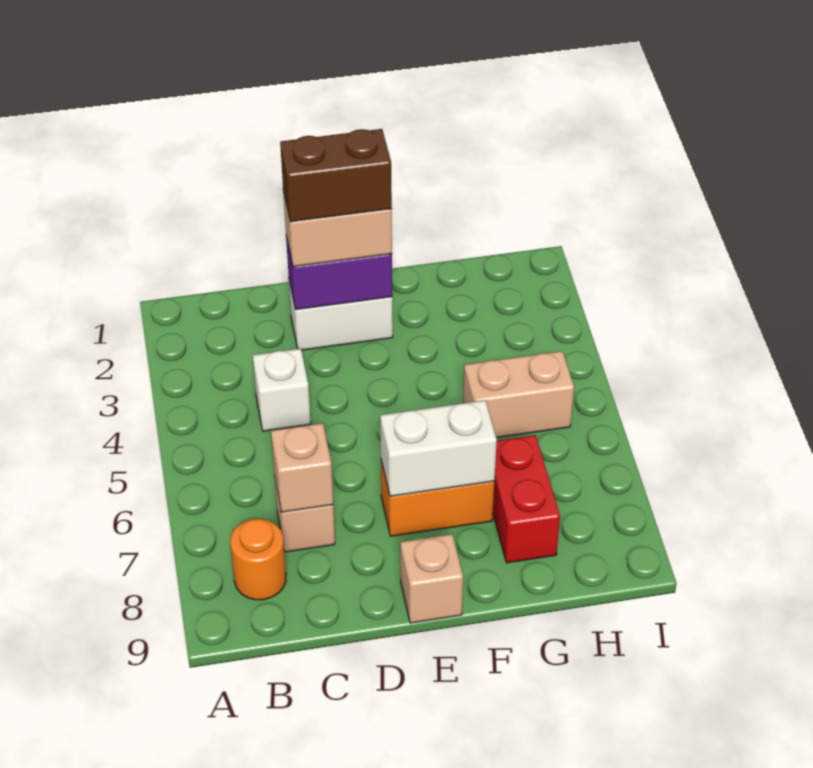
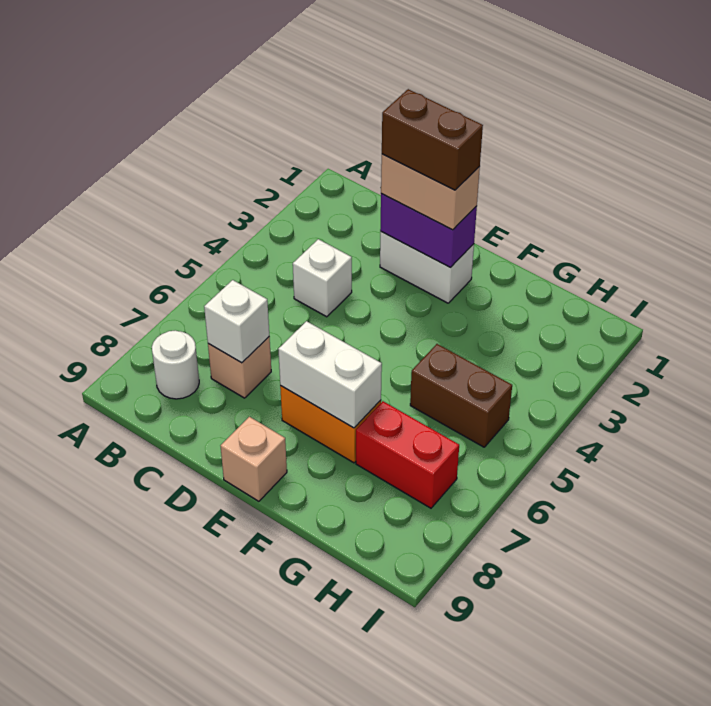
orange 1x1 round brick [230,519,286,600] -> white 1x1 round brick [152,330,199,399]
tan 1x1 brick [271,423,333,512] -> white 1x1 brick [204,280,269,363]
tan 1x2 brick [463,351,574,438] -> brown 1x2 brick [410,344,512,447]
red 1x2 brick [493,435,560,563] -> red 1x2 brick turned to [356,401,459,508]

